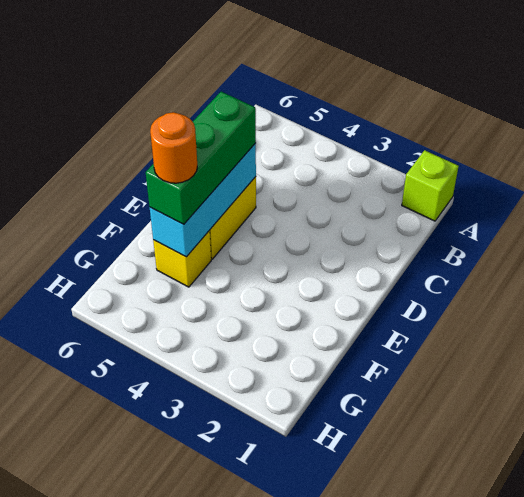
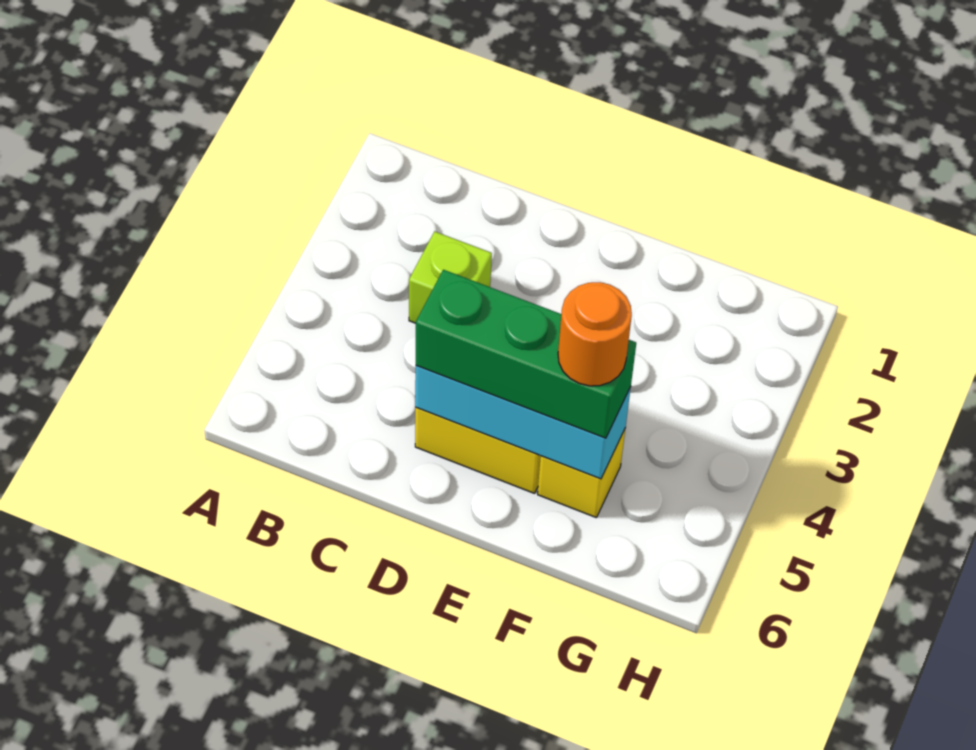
lime 1x1 brick [402,150,459,221] -> lime 1x1 brick moved to [409,232,492,323]

